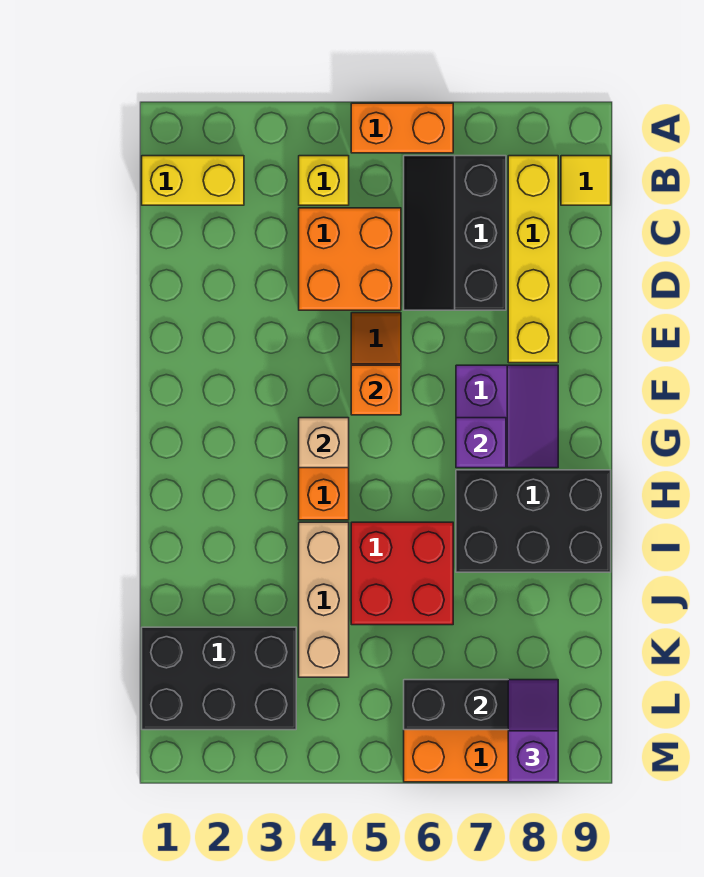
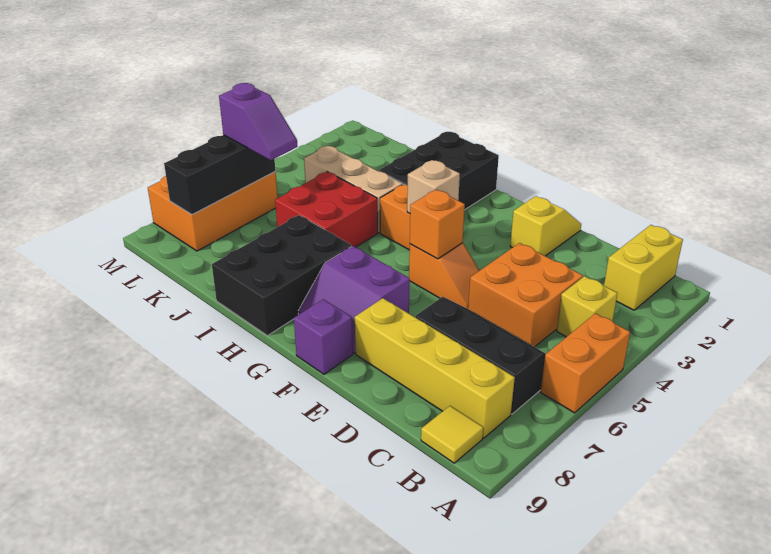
none -> yellow 1x2 slope [510,196,581,256]
purple 1x1 brick [456,418,506,468] -> purple 1x1 brick moved to [294,299,353,374]
black 2x3 brick [142,627,296,730] -> black 2x3 brick moved to [379,132,499,210]
purple 1x2 slope [508,680,558,782] -> purple 1x2 slope moved to [219,83,298,160]

